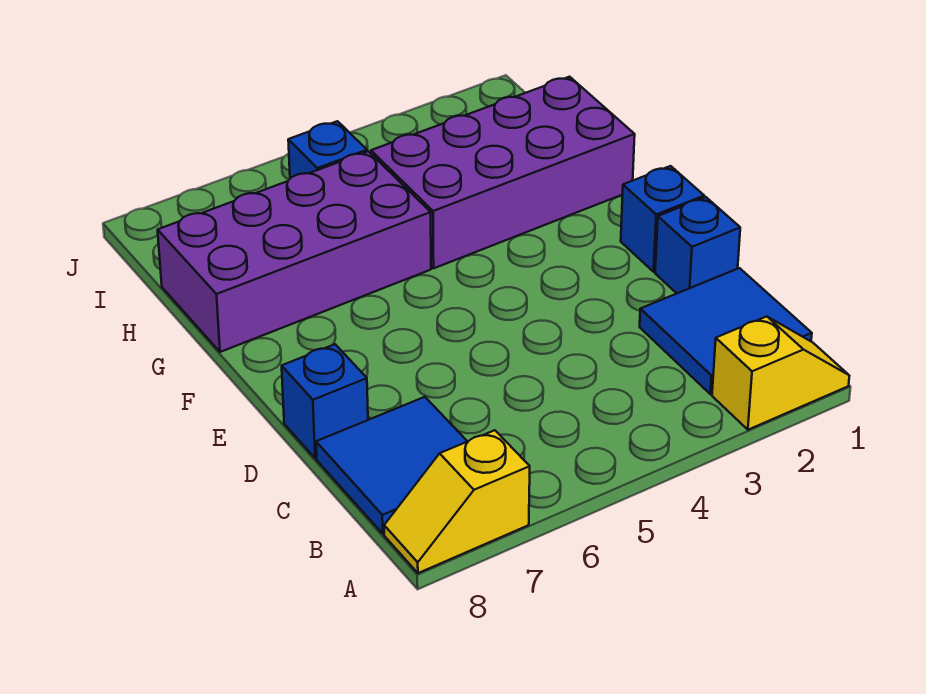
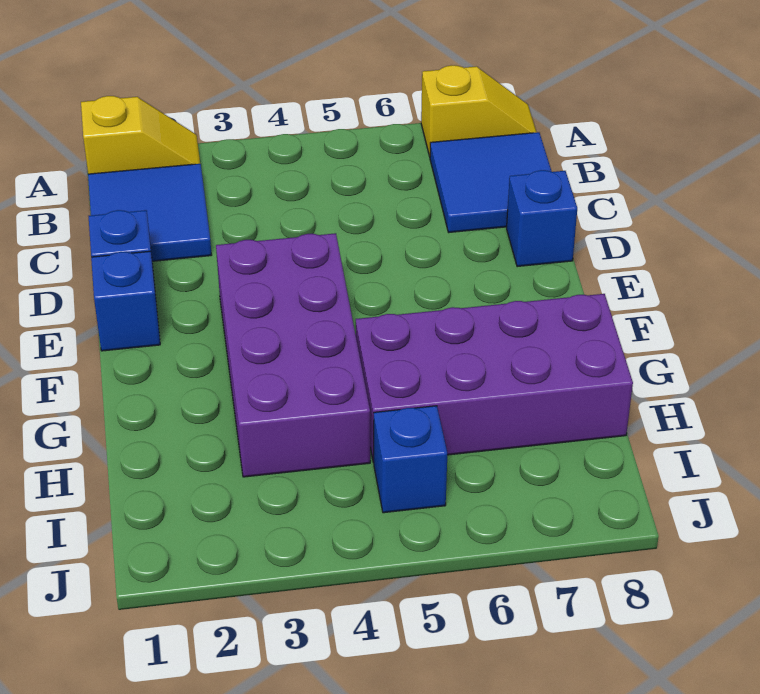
yellow 1x2 slope [712,316,849,430] -> yellow 1x2 slope turned to [81,96,200,174]
purple 2x4 brick [371,77,635,268] -> purple 2x4 brick turned to [216,233,370,477]

